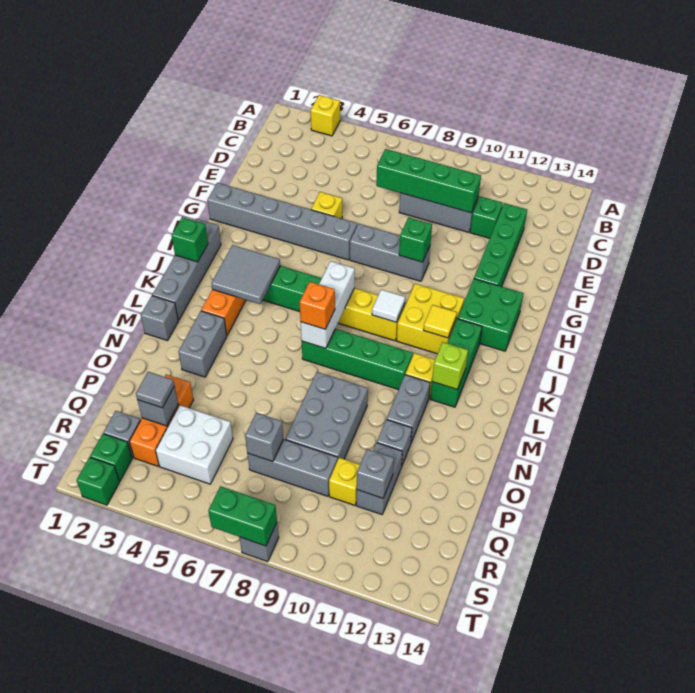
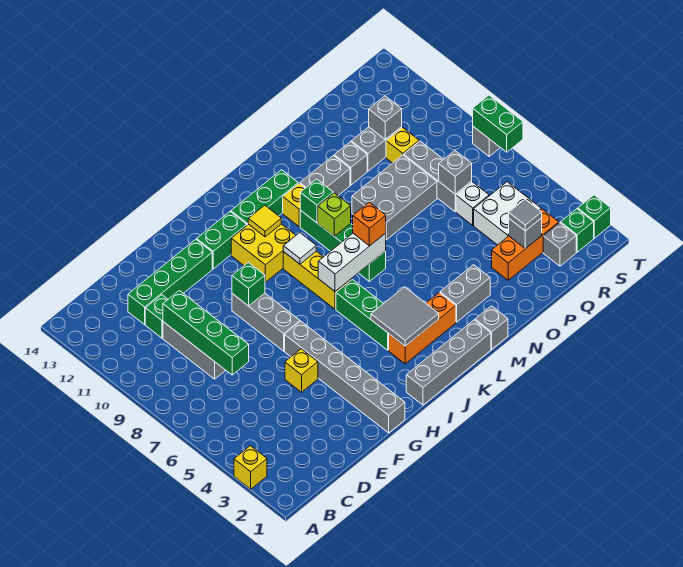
green 2x2 brick [458,279,523,351] -> green 1x2 brick [197,212,247,269]
green 1x1 brick [172,217,208,262] -> green 1x1 brick moved to [300,179,333,223]
lime 1x1 brick [432,342,468,389] -> lime 1x1 brick moved to [318,193,351,237]
none -> white 1x1 brick [456,182,489,225]

